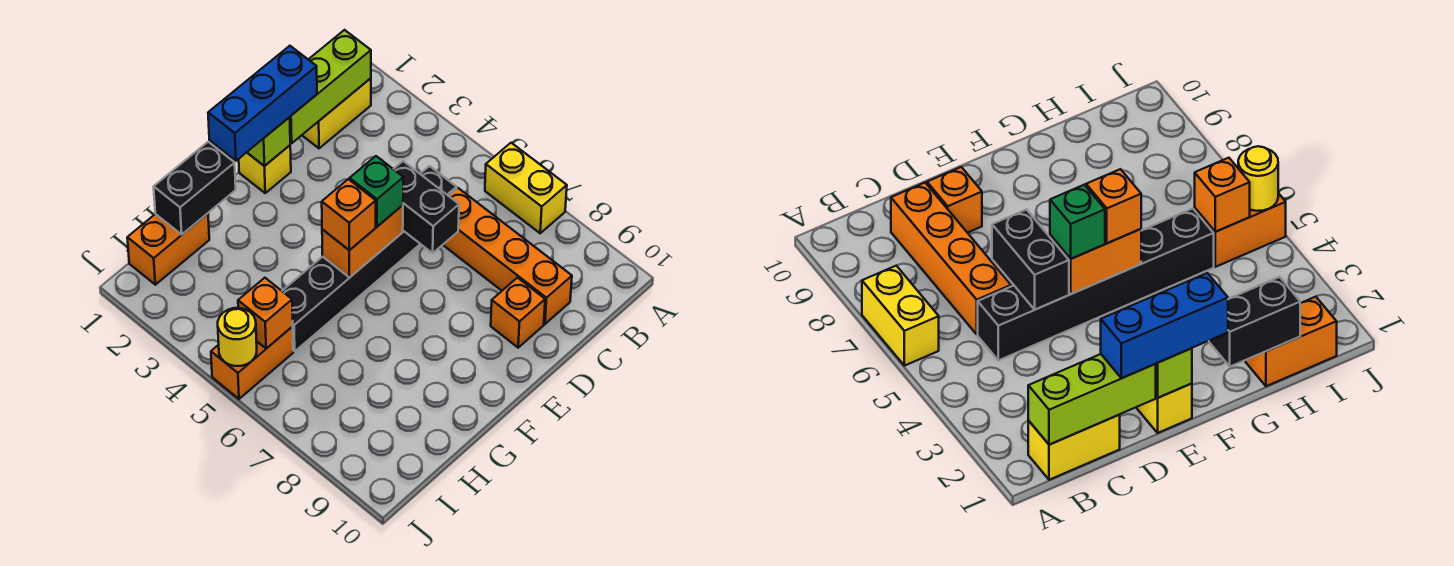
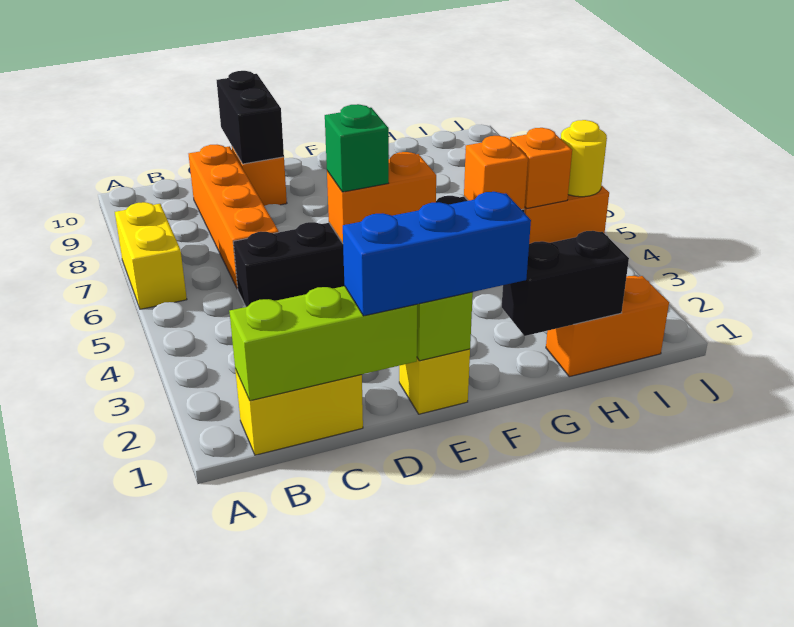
black 1x2 brick [394,161,459,253] -> black 1x2 brick moved to [217,71,284,164]
orange 1x1 brick [322,179,376,250] -> orange 1x1 brick moved to [464,136,528,210]

